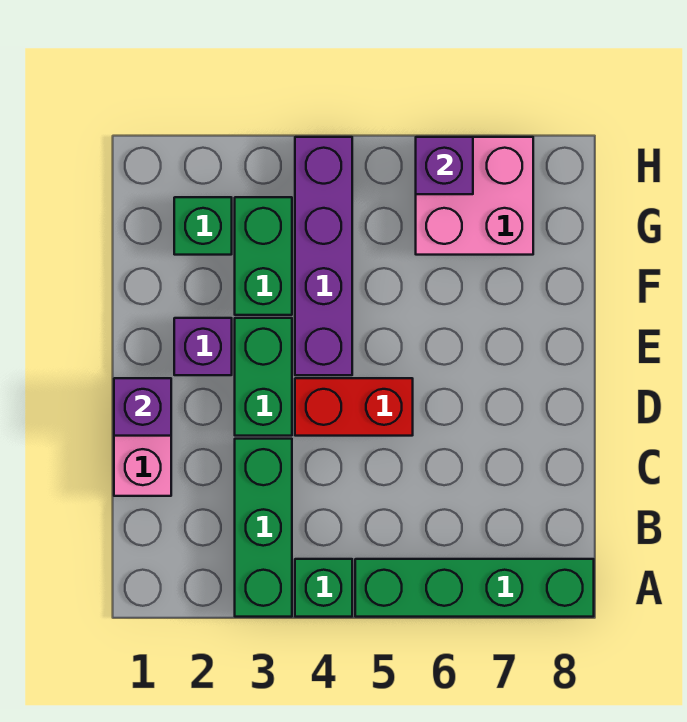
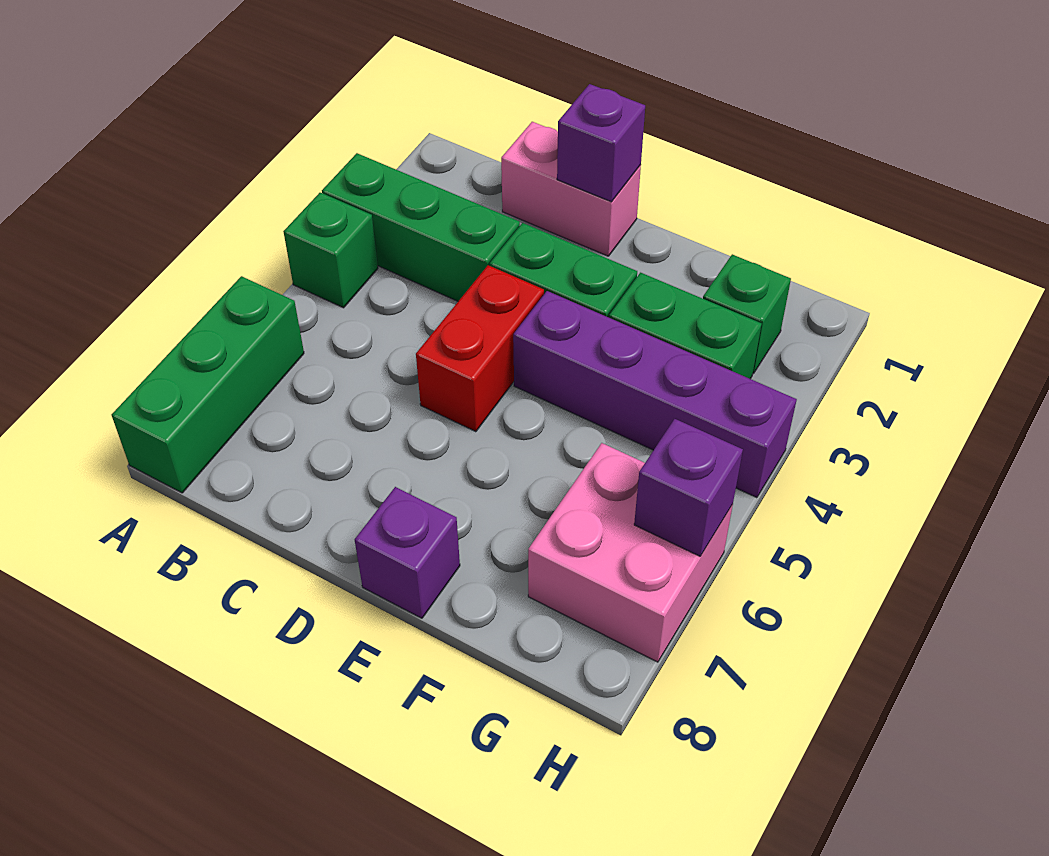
green 1x4 brick [355,559,594,617] -> green 1x3 brick [111,276,304,493]
purple 1x1 brick [174,318,232,375] -> purple 1x1 brick moved to [355,487,460,618]

